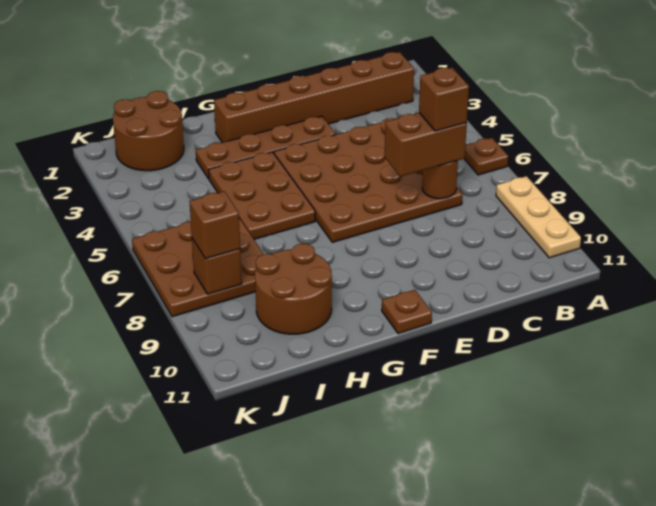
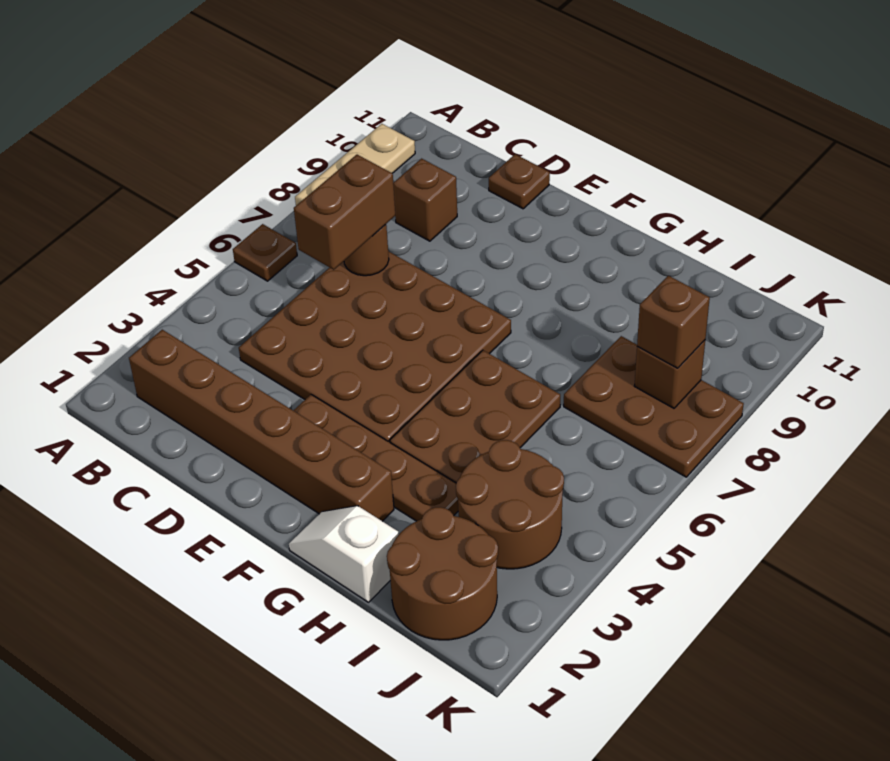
brown 1x2 brick [385,113,467,177] -> brown 1x2 brick turned to [294,155,395,270]
brown 1x1 brick [419,67,469,131] -> brown 1x1 brick moved to [393,159,457,241]
brown 1x1 plate [382,290,432,334] -> brown 1x1 plate moved to [489,154,550,209]
none -> white 1x2 slope [289,506,399,602]
brown 2x2 round brick [255,243,332,334] -> brown 2x2 round brick moved to [456,440,564,569]
brown 3x3 plate [132,218,263,317] -> brown 2x3 plate [564,336,744,477]

